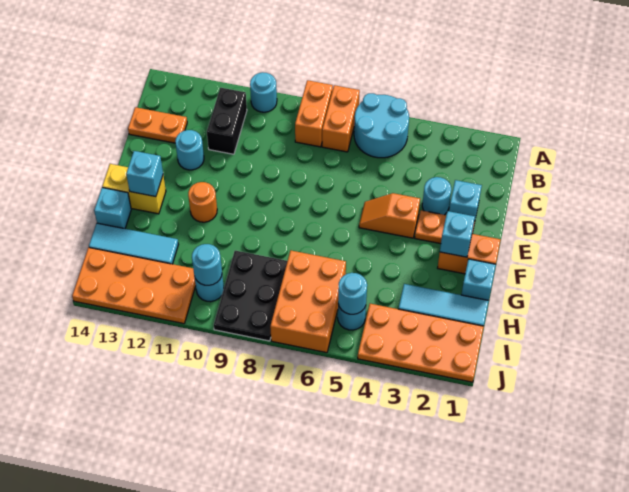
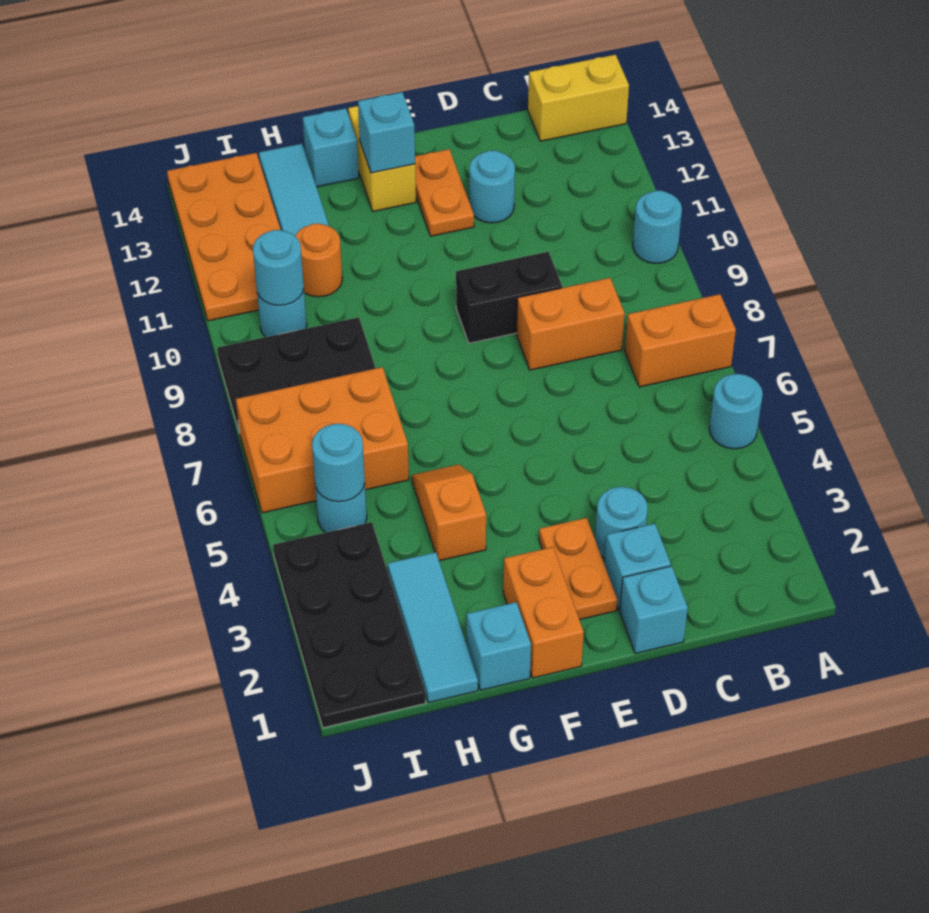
cyan 2x2 round brick [354,93,409,158] -> cyan 1x1 round brick [709,374,763,449]
orange 1x2 brick [295,80,333,147] -> orange 1x2 brick moved to [517,278,625,370]
none -> yellow 1x2 brick [528,55,629,141]
black 1x2 brick [207,88,247,154] -> black 1x2 brick moved to [456,252,562,343]
orange 1x2 plate [128,107,187,143] -> orange 1x2 plate moved to [415,149,474,236]
orange 1x2 slope [359,193,420,238] -> orange 1x2 slope moved to [412,464,486,561]
cyan 1x1 brick [440,211,475,257] -> cyan 1x1 brick moved to [620,566,688,654]
orange 1x1 round brick [188,182,217,222] -> orange 1x1 round brick moved to [295,224,342,297]
orange 2x4 plate [358,304,484,382] -> black 2x4 plate [273,522,426,728]

